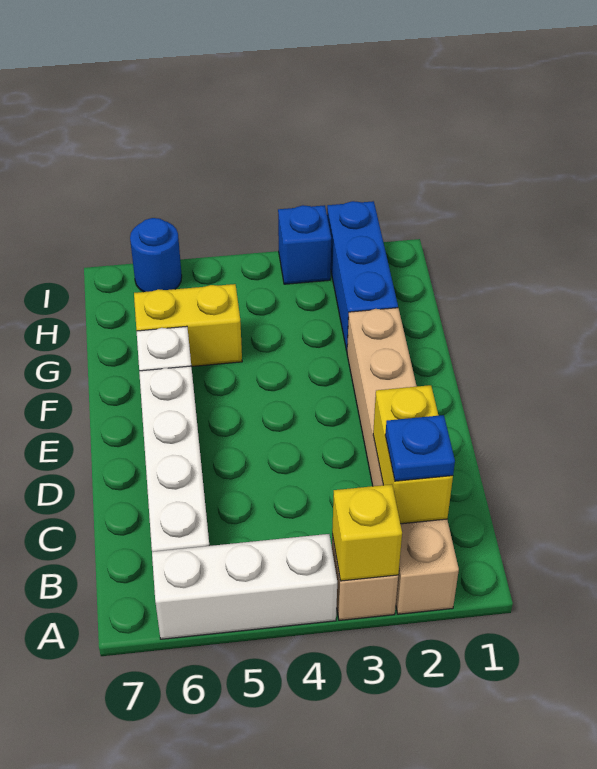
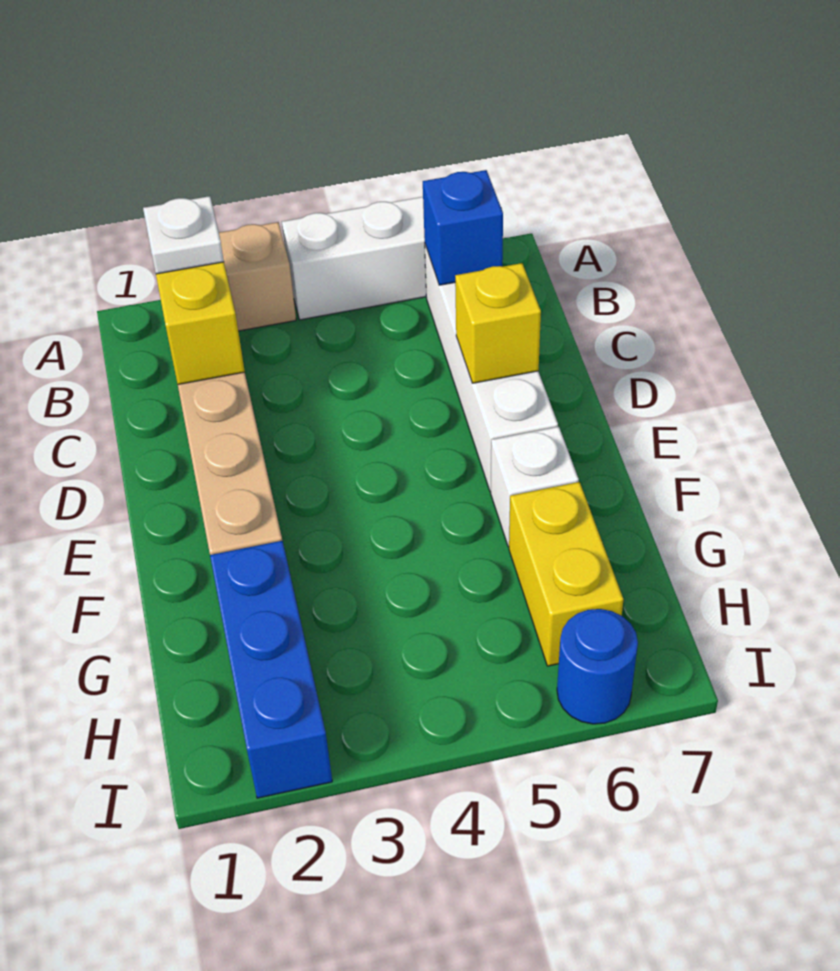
yellow 1x1 brick [332,484,402,581] -> yellow 1x1 brick moved to [455,263,541,383]
blue 1x1 plate [385,415,455,481] -> white 1x1 plate [143,196,224,274]
yellow 1x2 brick [134,284,242,367] -> yellow 1x2 brick turned to [509,482,624,666]
blue 1x1 brick [278,205,331,284] -> blue 1x1 brick moved to [423,170,503,285]

